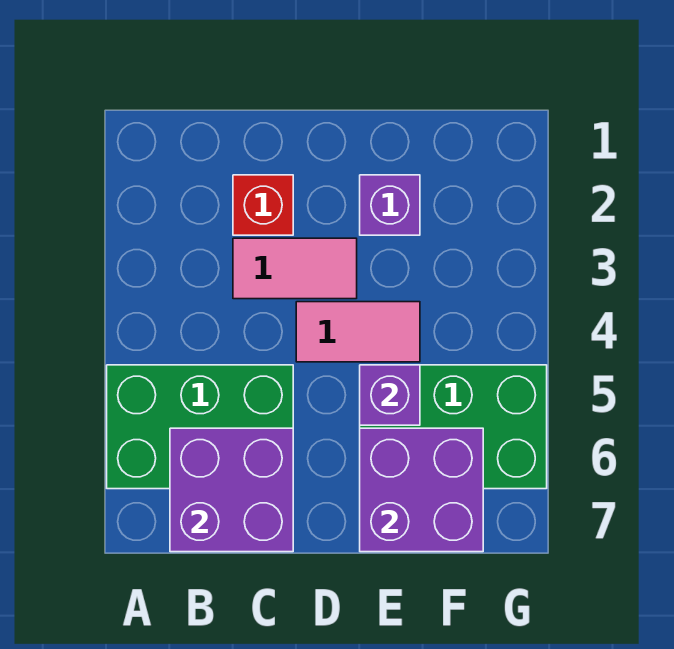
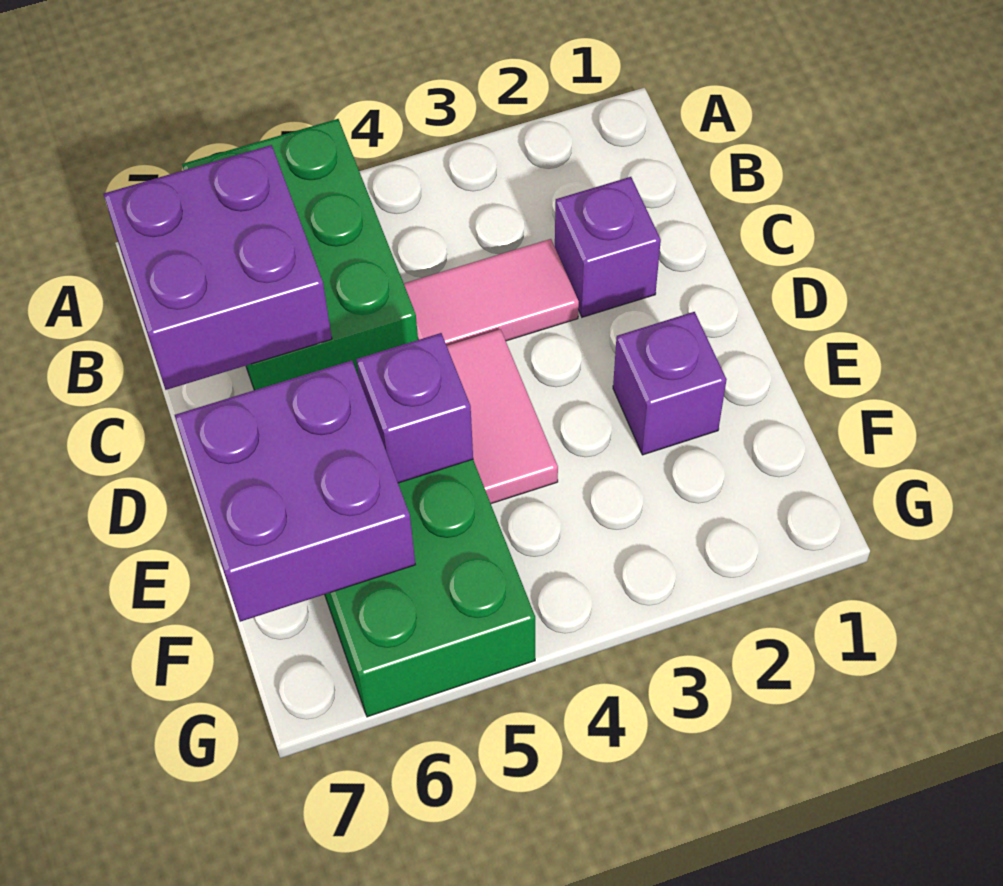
red 1x1 brick [233,175,293,235] -> purple 1x1 brick [555,177,661,317]
pink 1x2 tile [233,238,357,299] -> pink 1x2 tile turned to [404,239,579,346]

